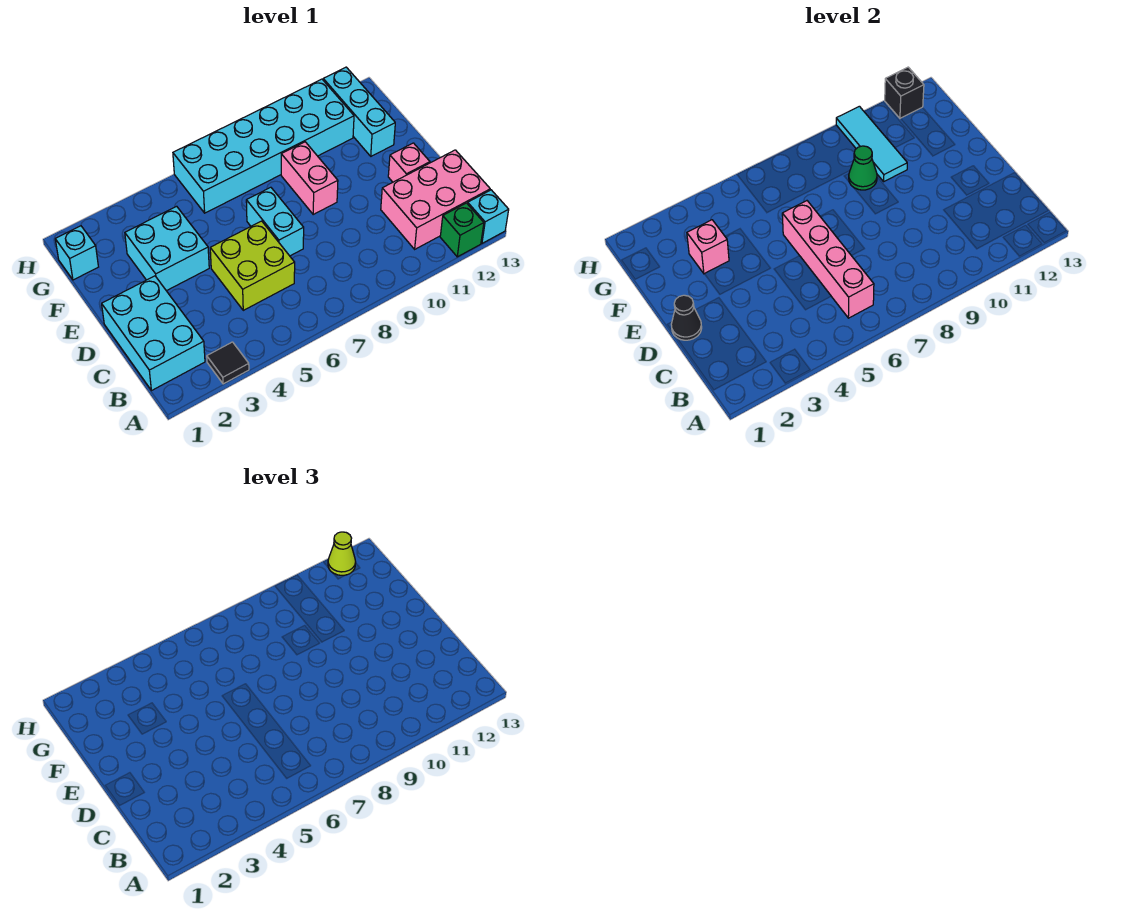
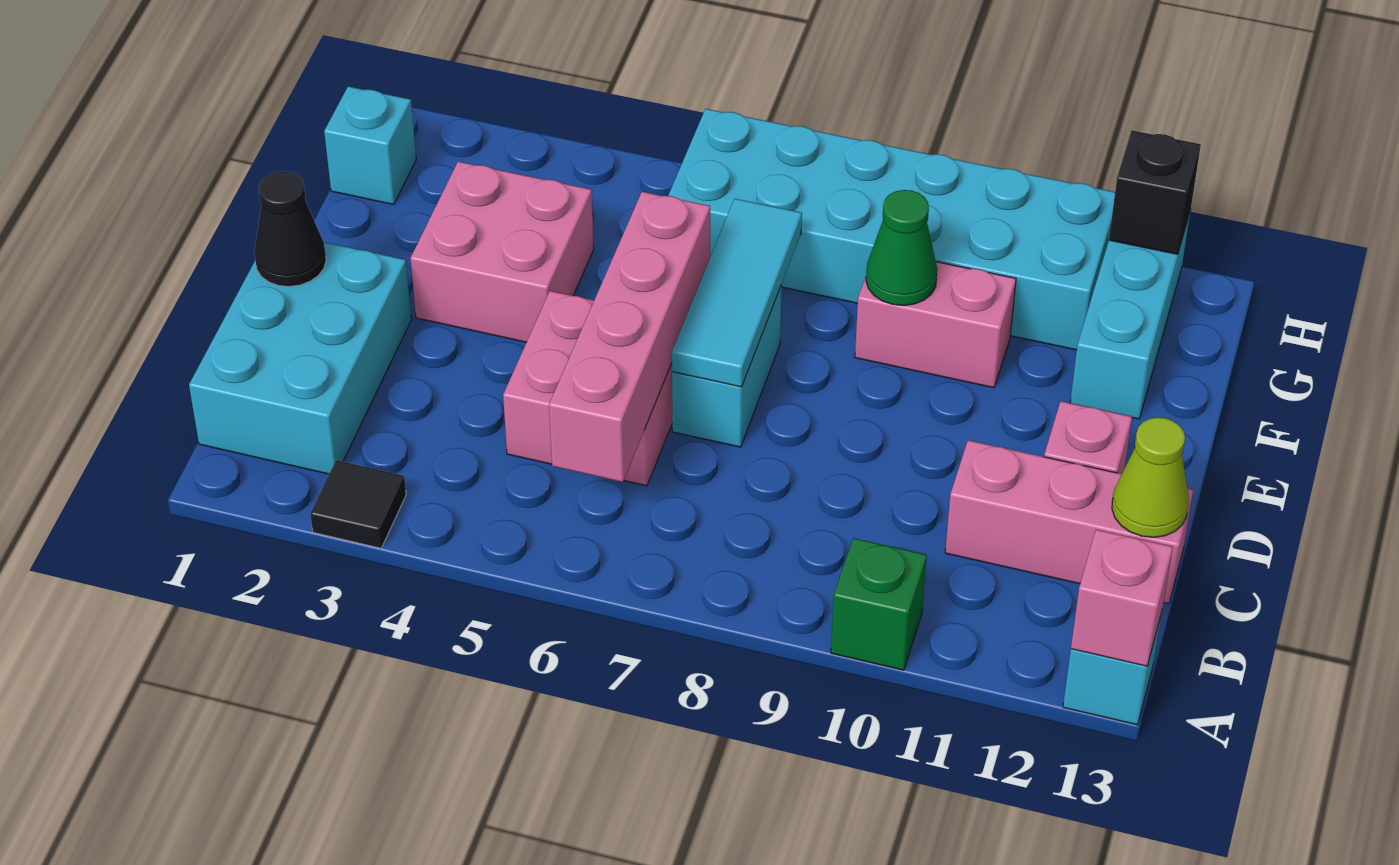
green 1x1 brick [440,203,484,257] -> green 1x1 brick moved to [831,538,927,670]
pink 2x3 brick [381,150,490,249] -> pink 1x3 brick [945,440,1193,604]
lime 2x2 brick [210,221,295,310] -> pink 2x2 brick [503,291,672,486]
cyan 2x2 brick [125,206,209,291] -> pink 2x2 brick [410,162,594,342]
pink 1x2 brick [281,142,338,214] -> pink 1x2 brick turned to [855,262,1016,388]
pink 1x1 brick [687,220,729,274] -> pink 1x1 brick moved to [1071,529,1173,666]
cyan 1x3 tile [836,106,907,181] -> cyan 1x3 tile moved to [672,199,802,387]
lime 1x1 cone [328,532,356,575] -> lime 1x1 cone moved to [1112,417,1189,537]

